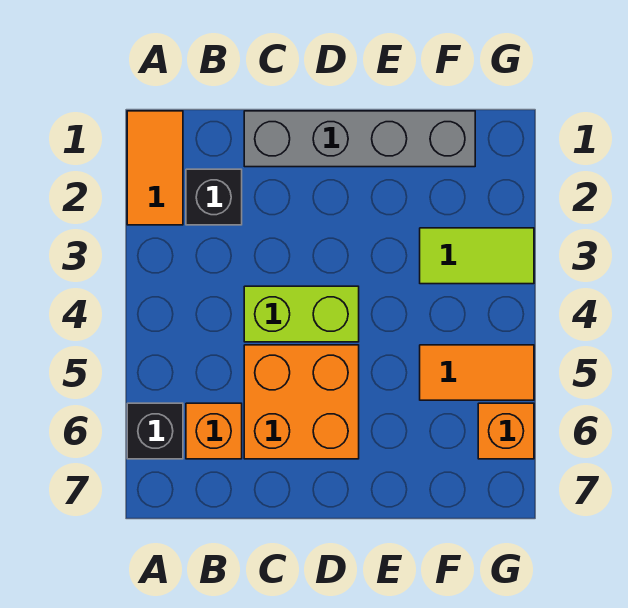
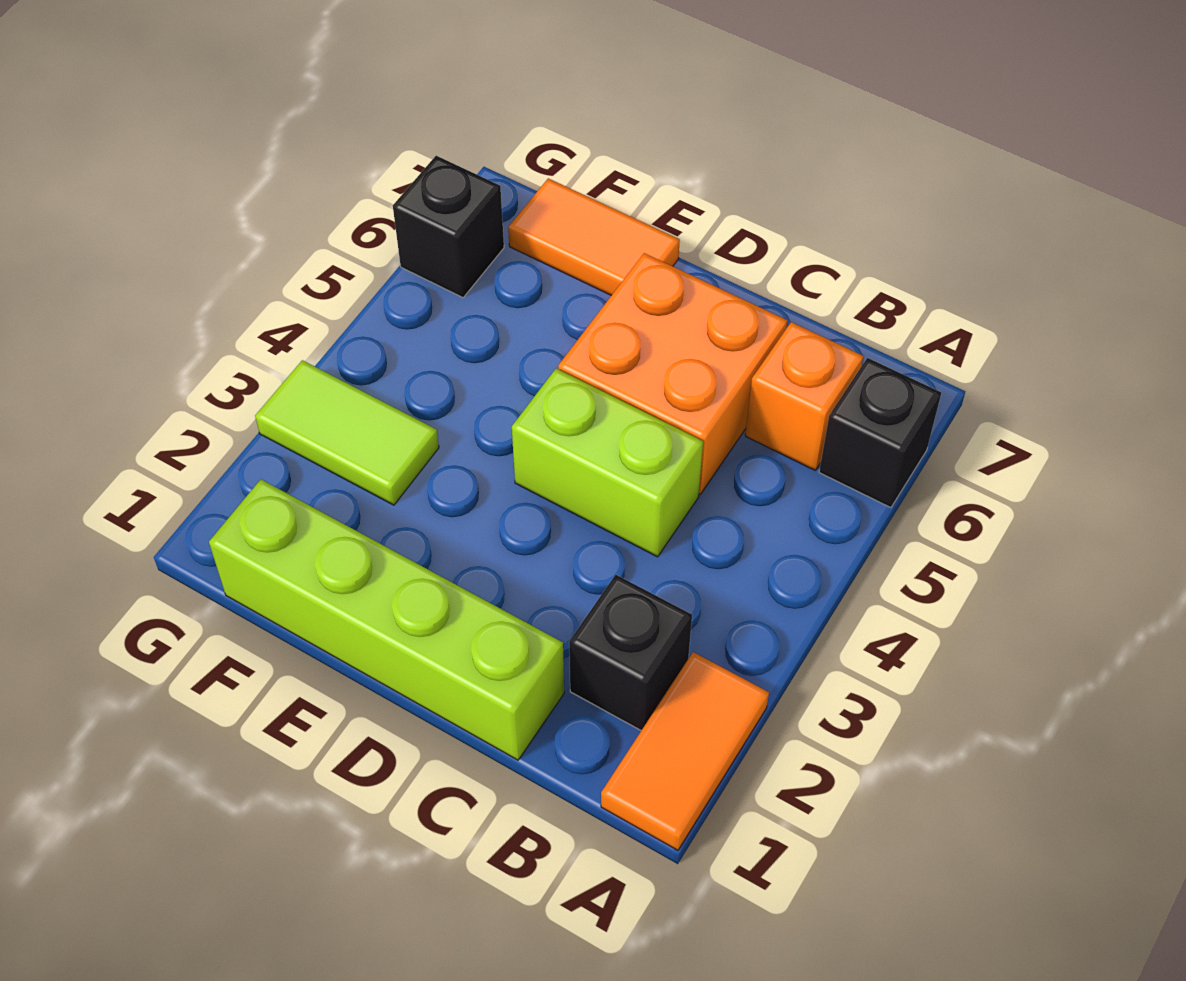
grey 1x4 brick [244,111,475,167] -> lime 1x4 brick [209,480,564,760]
orange 1x2 tile [420,345,534,400] -> orange 1x2 tile moved to [508,178,680,295]
orange 1x1 brick [478,403,534,459] -> black 1x1 brick [393,156,504,298]

